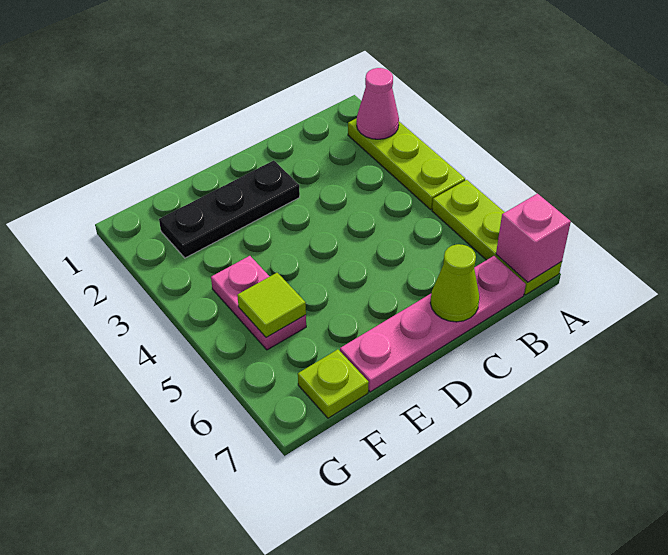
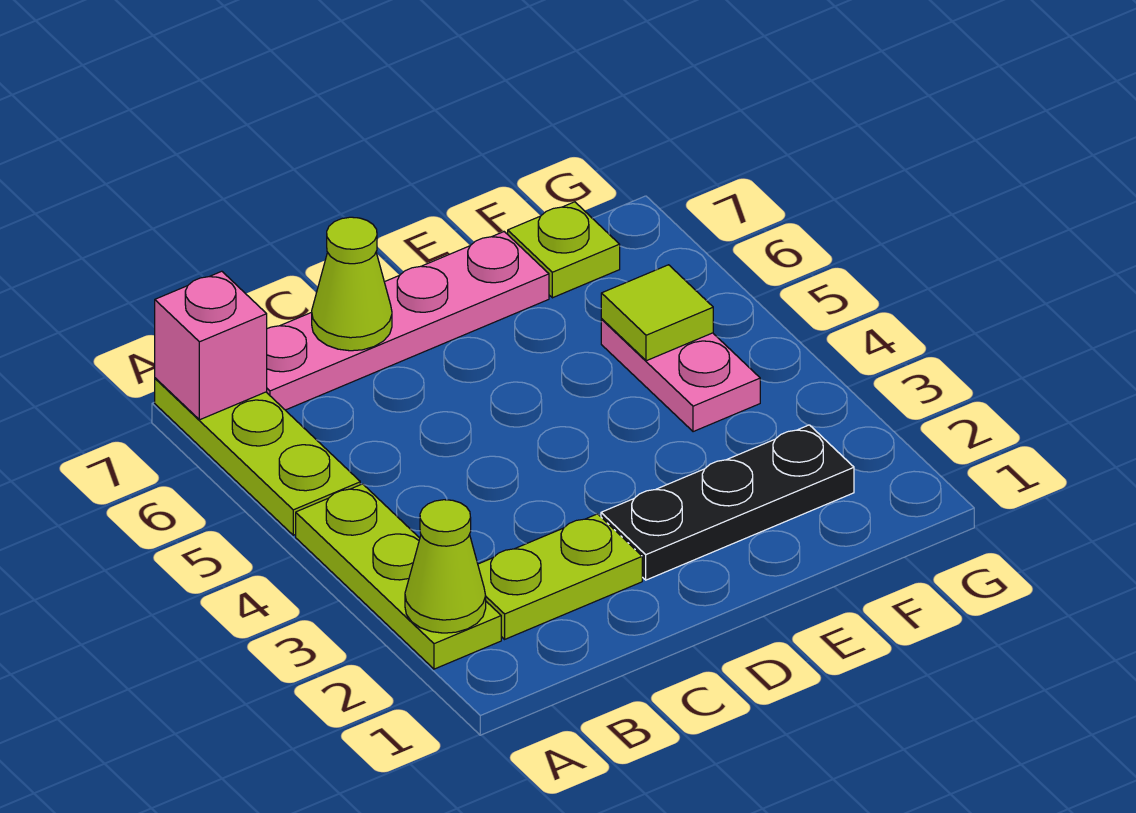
pink 1x1 cone [357,68,399,139] -> lime 1x1 cone [405,500,486,633]
none -> lime 1x2 plate [478,514,642,639]

